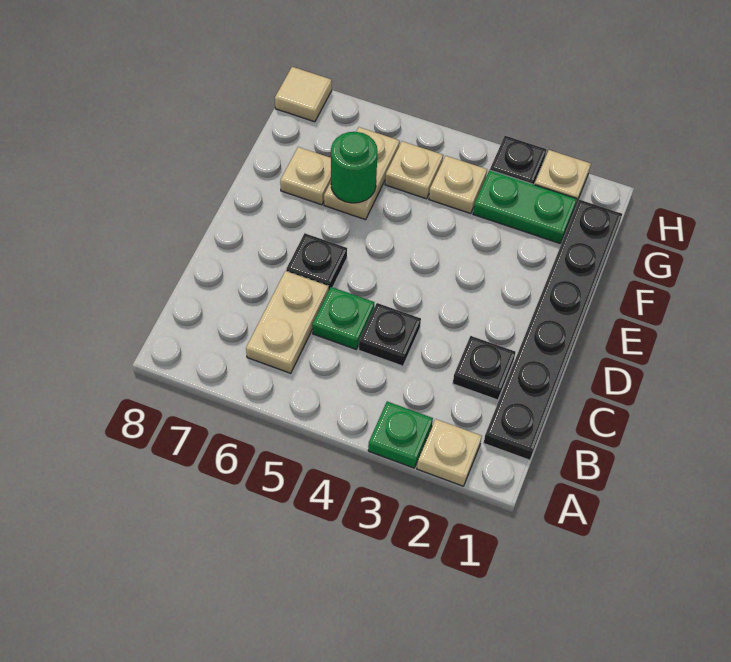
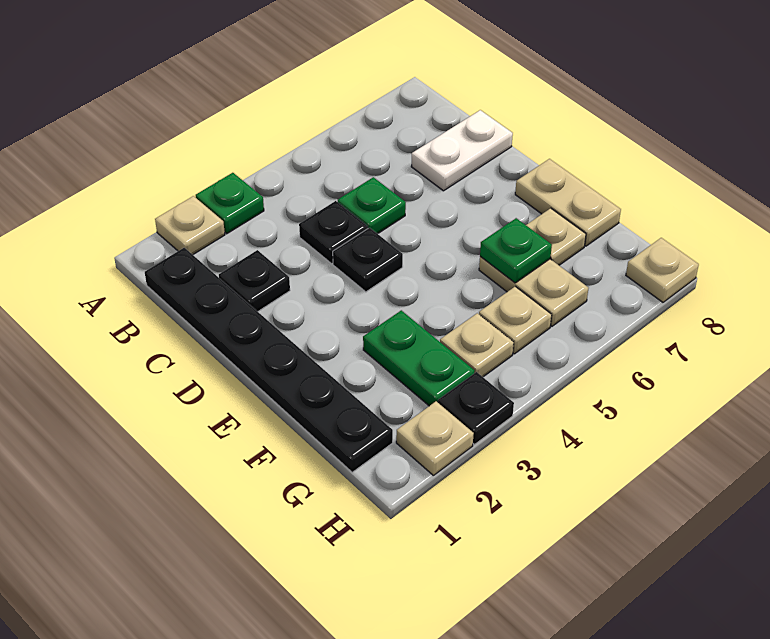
tan 1x2 plate [246,271,329,373] -> tan 1x2 plate moved to [515,159,621,246]
none -> white 1x2 plate [411,110,513,191]
black 1x1 plate [286,233,347,289] -> black 1x1 plate moved to [333,228,403,292]
green 1x1 round brick [331,132,378,203] -> green 1x1 plate [480,218,552,283]
green 1x2 plate [473,170,577,243] -> green 1x2 plate turned to [363,310,474,406]
tan 1x1 tile [275,67,332,122] -> tan 1x1 plate [626,238,699,302]

